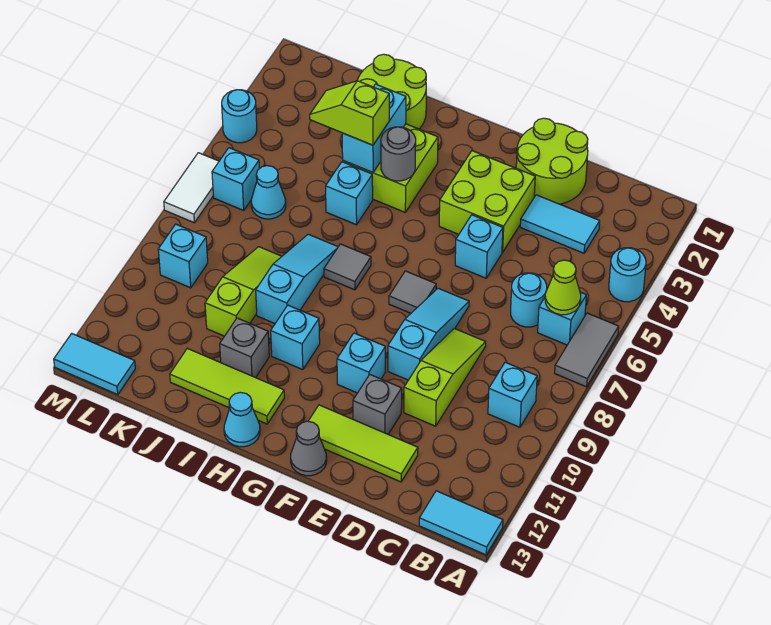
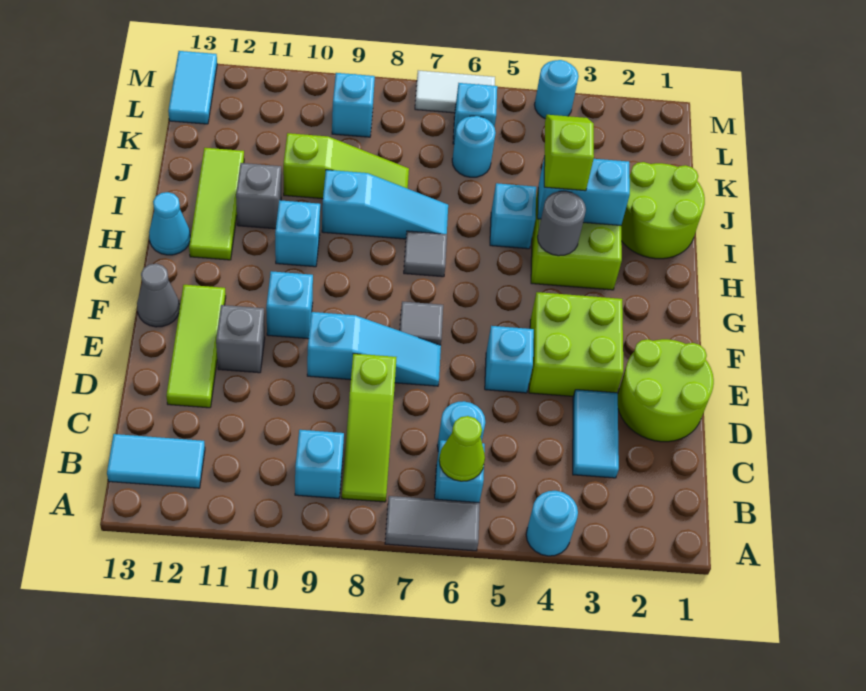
cyan 1x2 tile [419,491,503,555] -> cyan 1x2 tile turned to [107,434,205,488]
lime 1x3 slope [404,328,486,426] -> lime 1x3 slope turned to [342,354,397,502]
cyan 1x1 cone [251,166,286,219] -> cyan 1x1 round brick [452,116,496,177]

